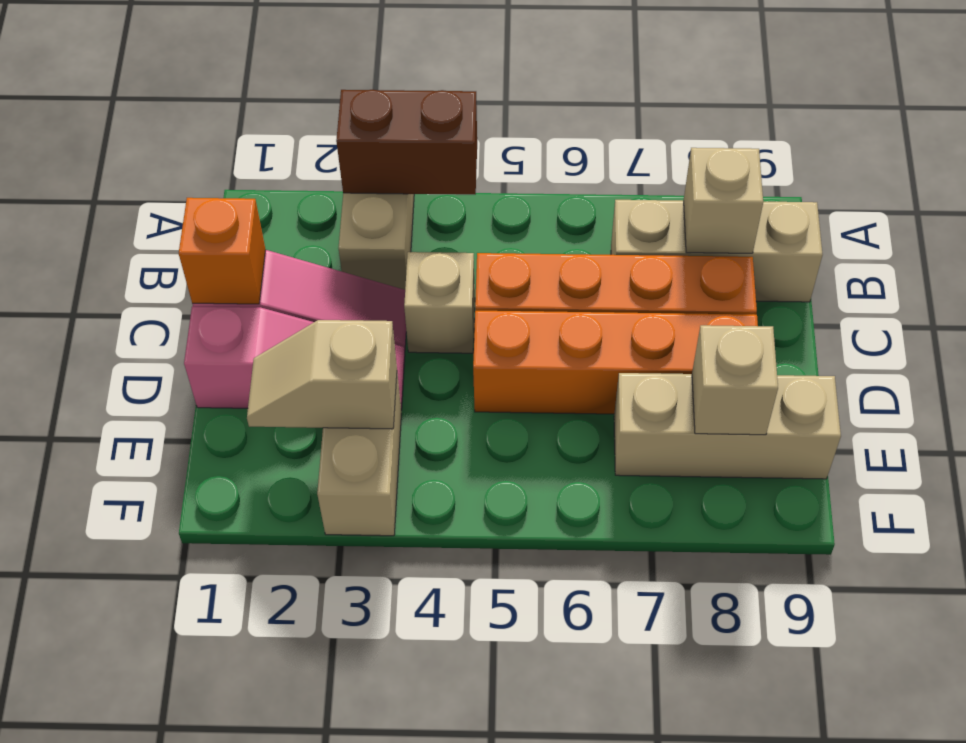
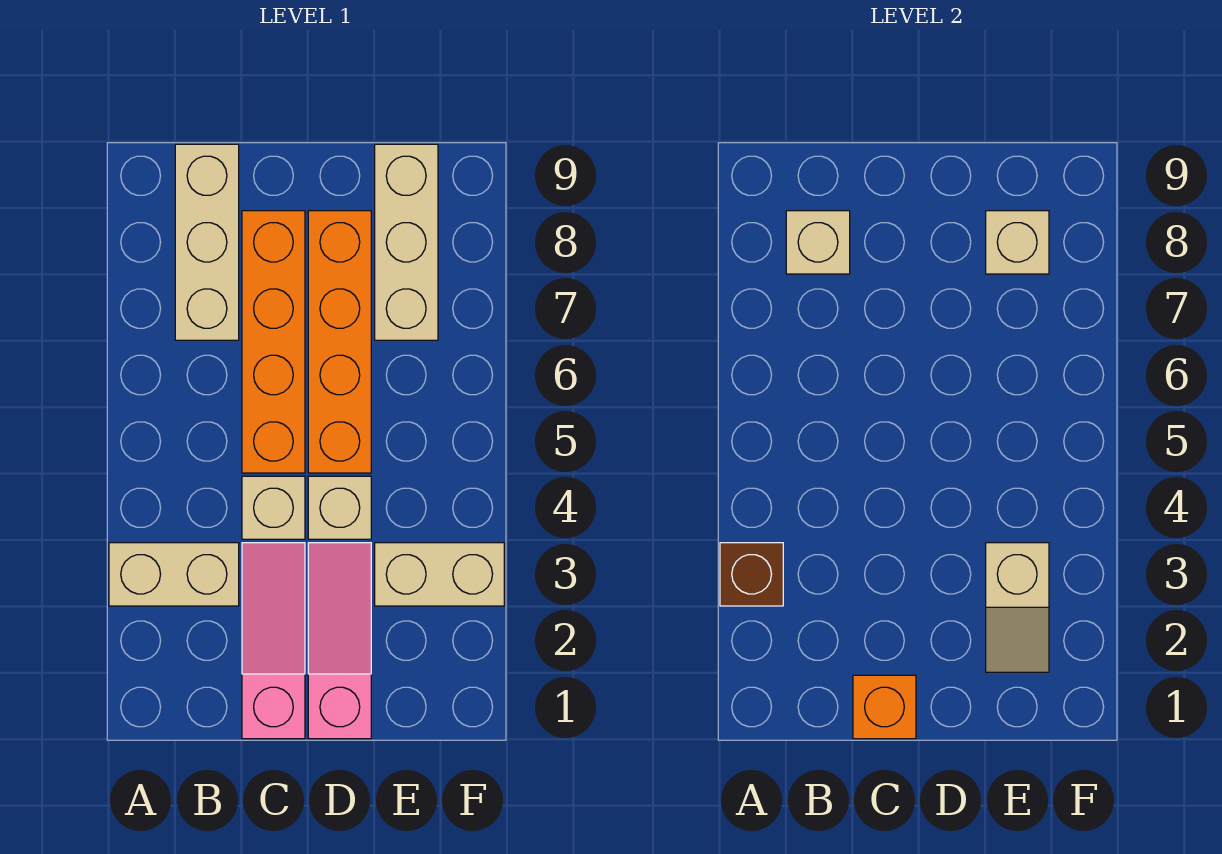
brown 1x2 brick [336,90,477,195] -> brown 1x1 brick [720,543,783,606]
none -> tan 1x1 brick [308,476,371,539]

